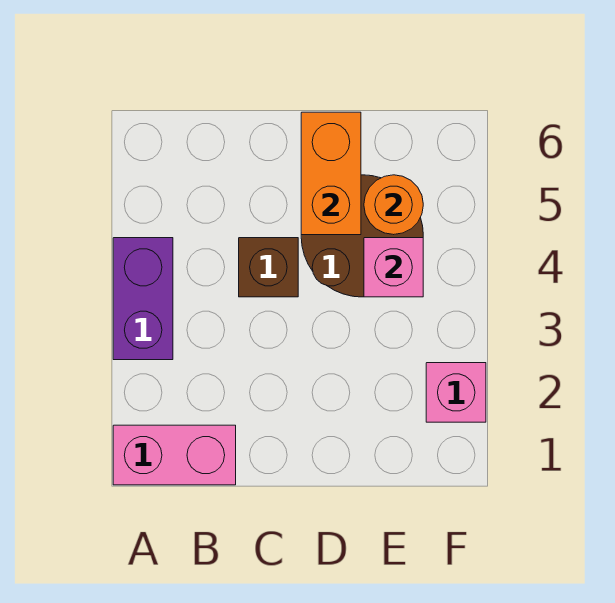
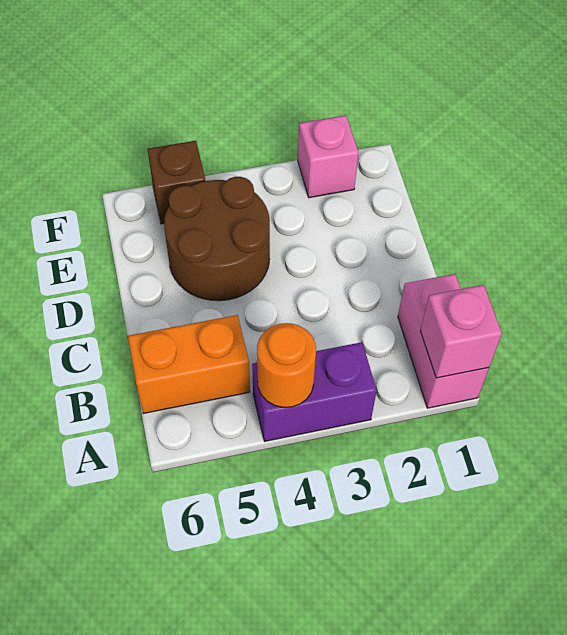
brown 1x1 brick [239,238,298,297] -> brown 1x1 brick moved to [148,141,205,224]
orange 1x2 brick [301,112,361,235] -> orange 1x2 brick moved to [128,315,250,414]
pink 1x1 brick [364,238,423,297] -> pink 1x1 brick moved to [420,285,502,378]
orange 1x1 round brick [364,175,423,235] -> orange 1x1 round brick moved to [257,323,316,407]

